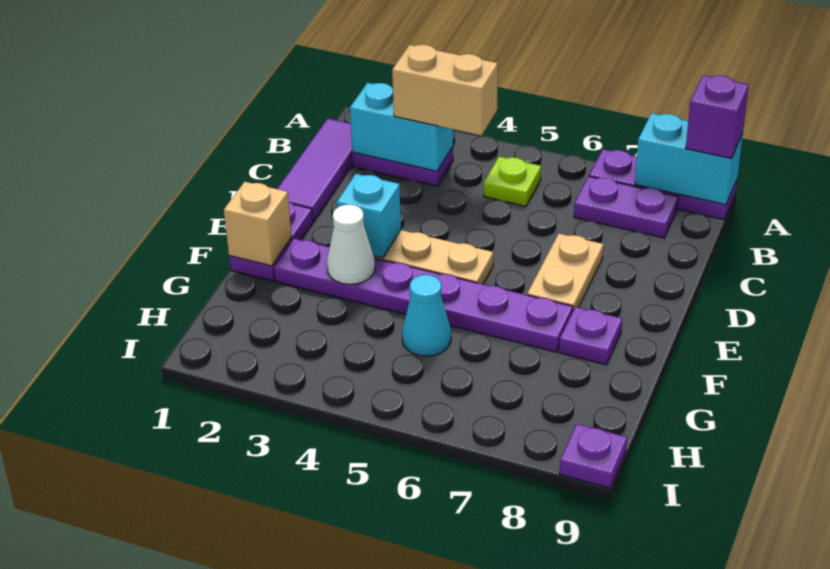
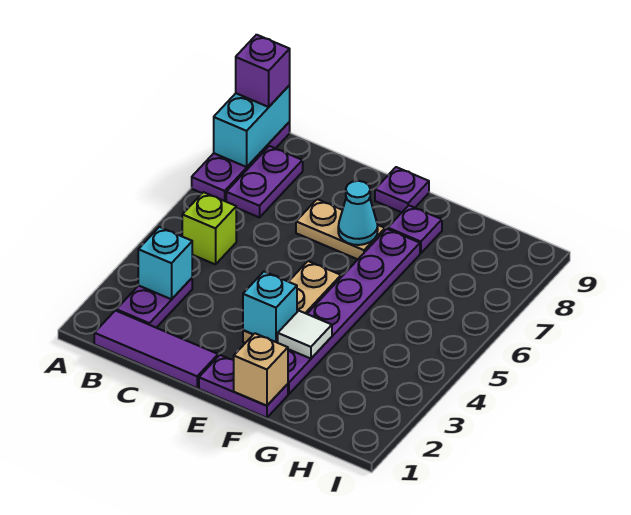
cyan 1x2 brick [350,83,453,171] -> cyan 1x1 brick [138,227,192,299]
tan 1x2 brick [392,45,498,136] -> none
lime 1x1 plate [484,157,541,206] -> lime 1x1 brick [182,192,236,265]
white 1x1 cone [327,205,375,284] -> white 1x1 tile [277,311,332,359]
cyan 1x1 cone [402,275,451,356] -> cyan 1x1 cone moved to [338,181,378,245]
purple 1x1 plate [560,424,627,488] -> purple 1x1 plate moved to [375,167,429,212]

